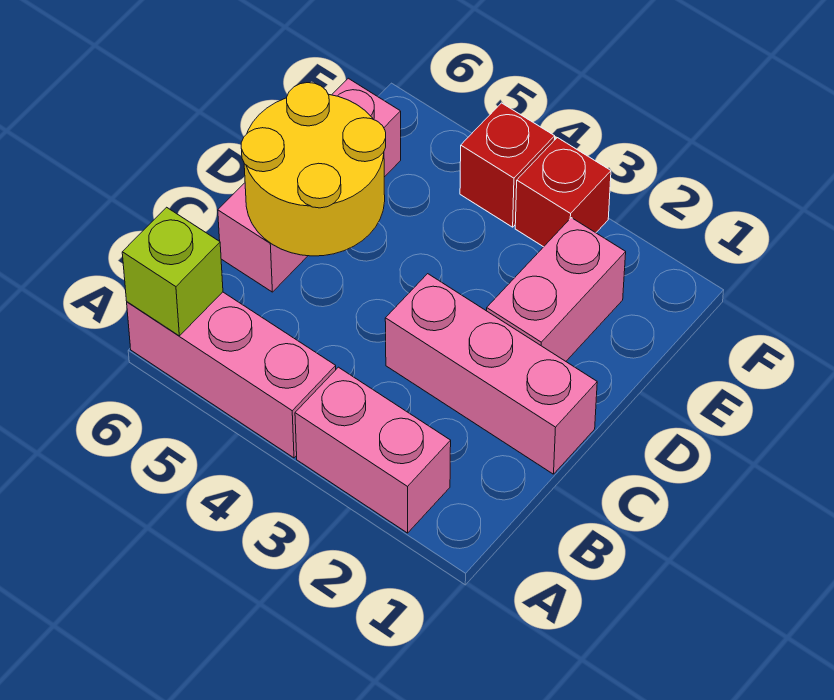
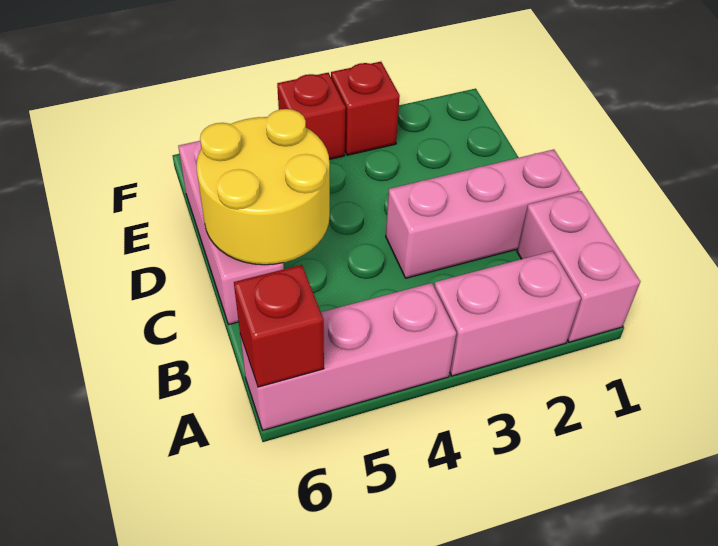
lime 1x1 brick [122,207,223,336] -> red 1x1 brick [234,265,324,387]
pink 1x2 brick [487,218,626,361] -> pink 1x2 brick moved to [517,191,640,342]

